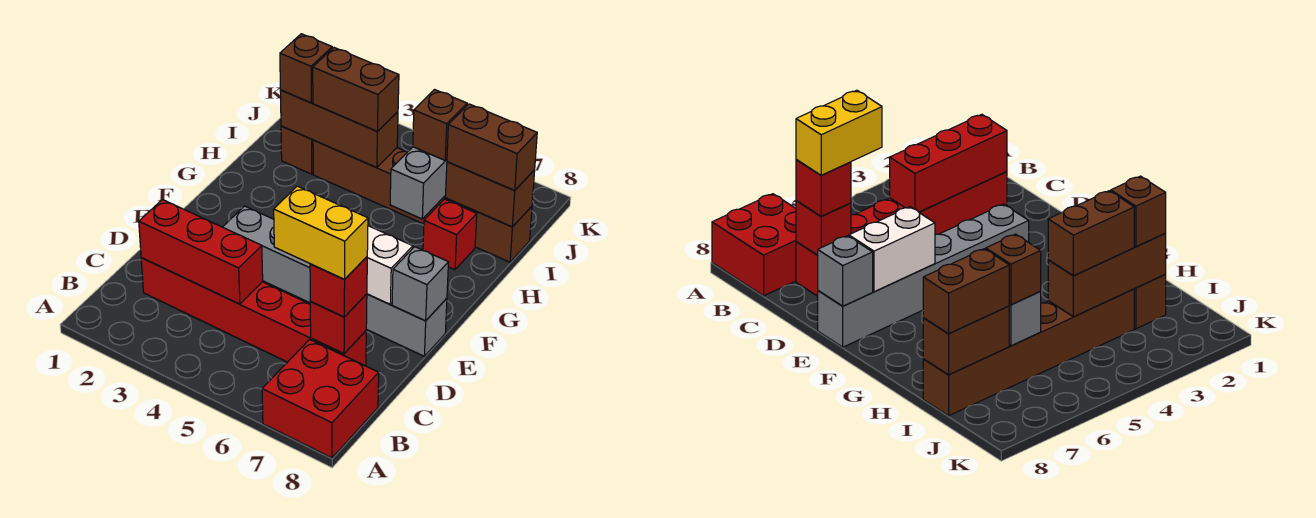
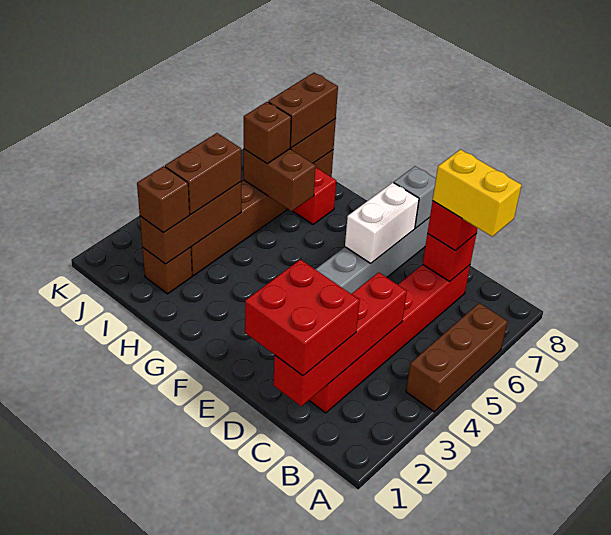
none -> brown 1x3 brick [406,303,508,412]
red 2x2 brick [262,340,379,458] -> red 2x2 brick moved to [245,259,360,376]
red 1x3 brick [139,200,263,304] -> red 1x4 brick [273,272,407,406]
yellow 1x2 brick [274,186,368,280] -> yellow 1x2 brick turned to [433,149,522,237]
grey 1x2 brick [390,147,447,219] -> brown 1x2 brick [244,149,316,211]

